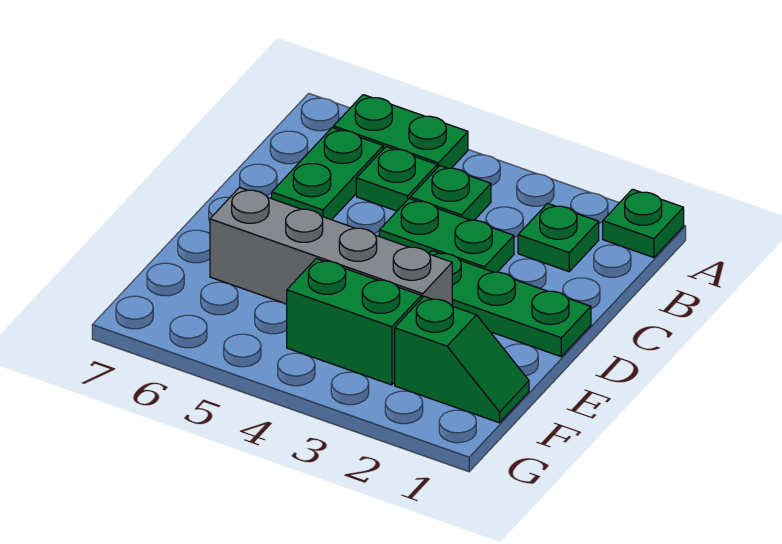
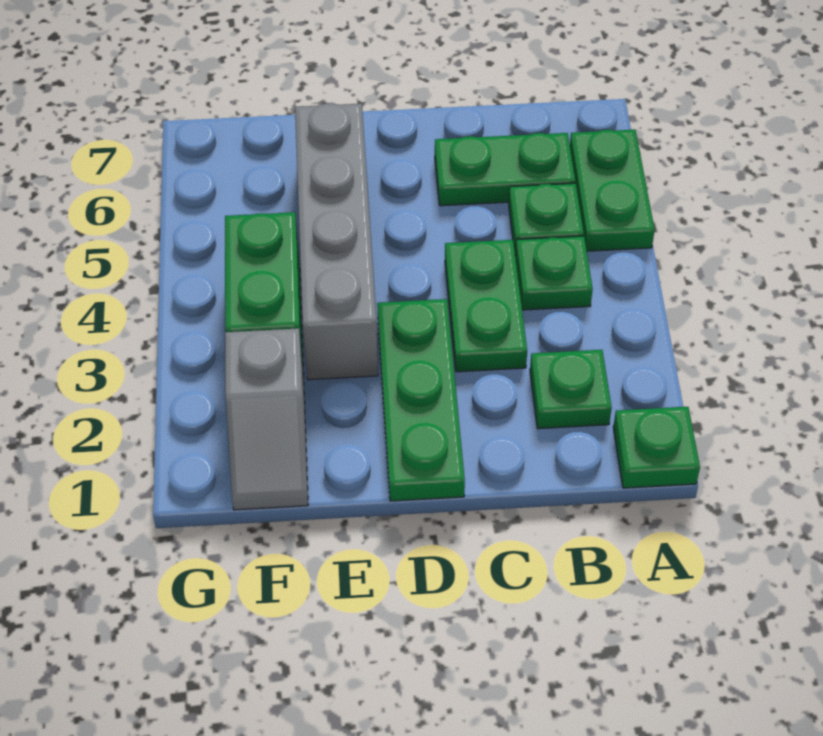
green 1x2 slope [395,296,529,423] -> grey 1x2 slope [225,328,308,510]

